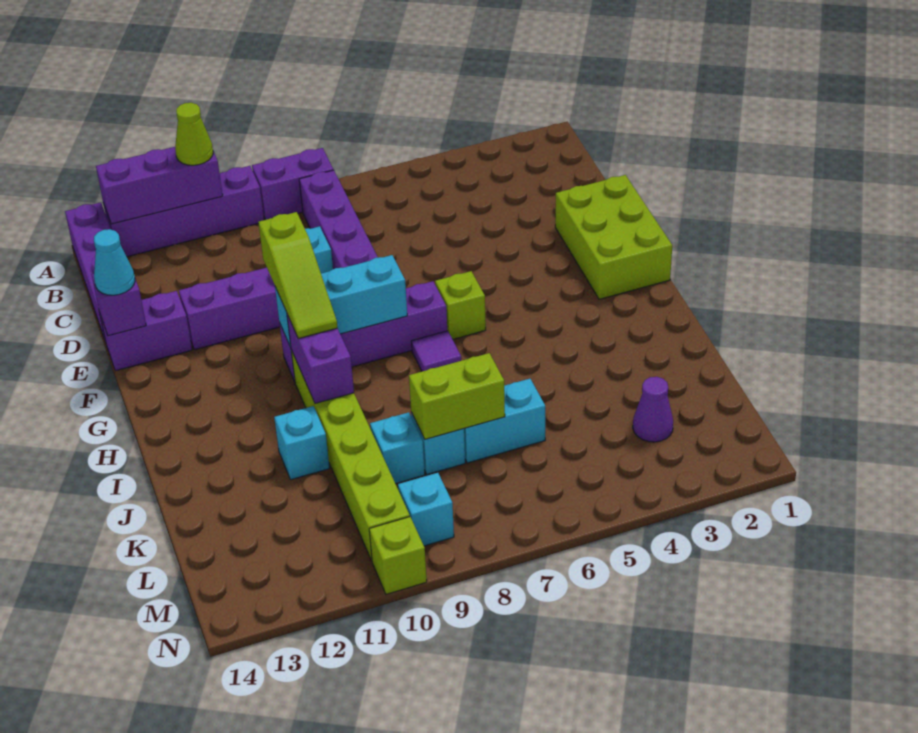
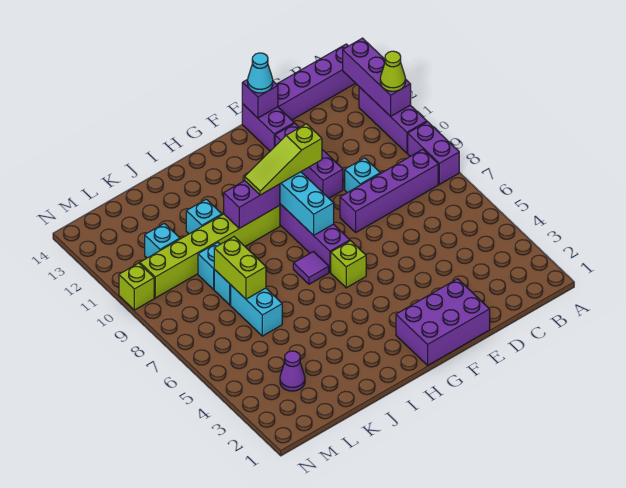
purple 1x4 brick [104,166,264,257] -> purple 1x3 brick [359,87,427,153]
lime 2x3 brick [555,175,672,299] -> purple 2x3 brick [396,279,490,365]
cyan 1x1 brick [398,473,454,546] -> cyan 1x1 brick moved to [145,223,180,258]

